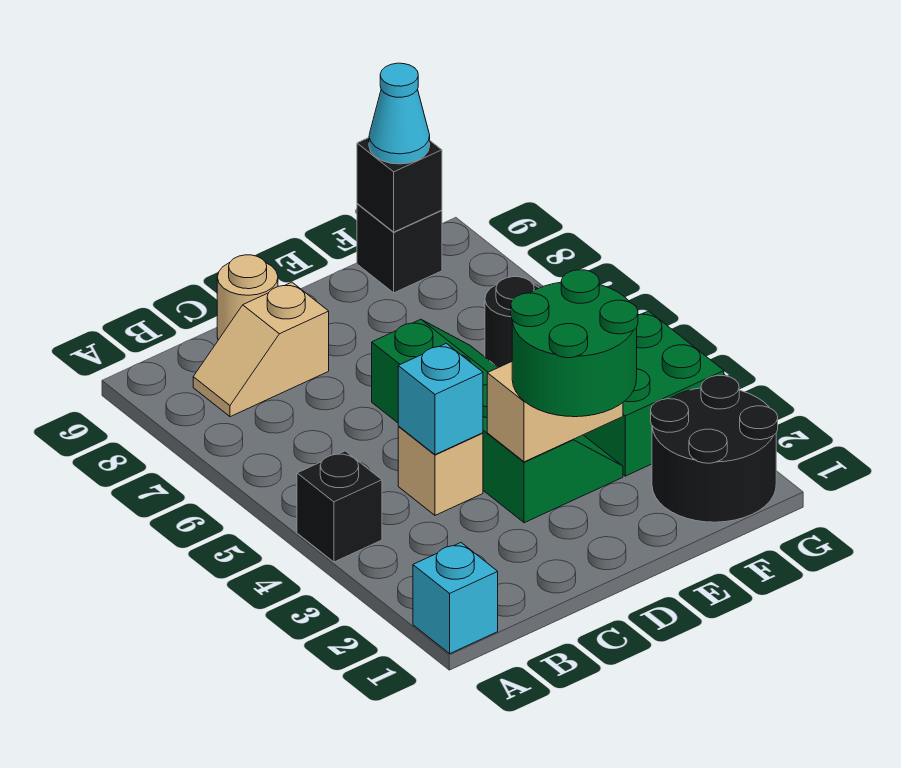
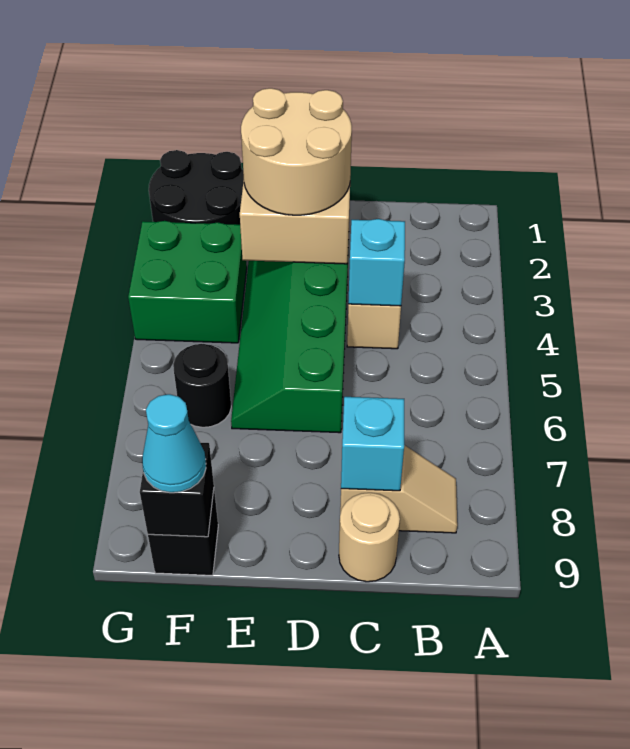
cyan 1x1 brick [413,543,498,653] -> cyan 1x1 brick moved to [341,397,404,491]
black 1x1 brick [297,451,382,562] -> none
green 2x2 round brick [511,270,638,417] -> tan 2x2 round brick [241,88,352,215]

